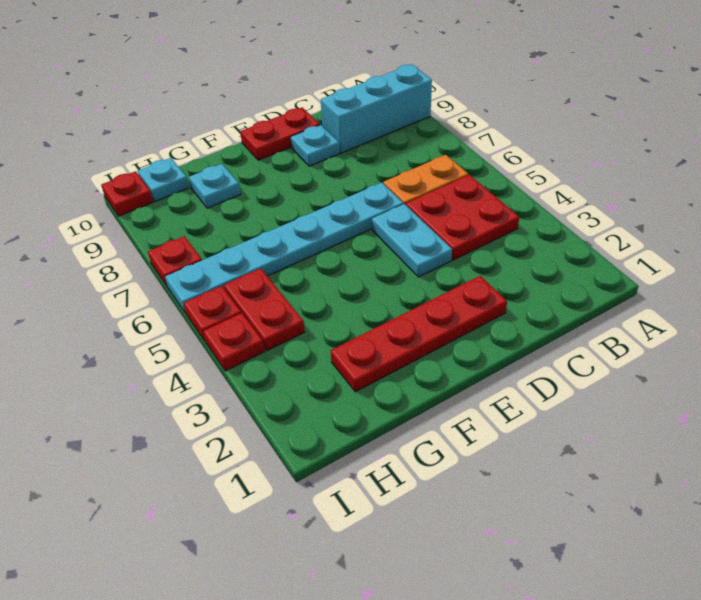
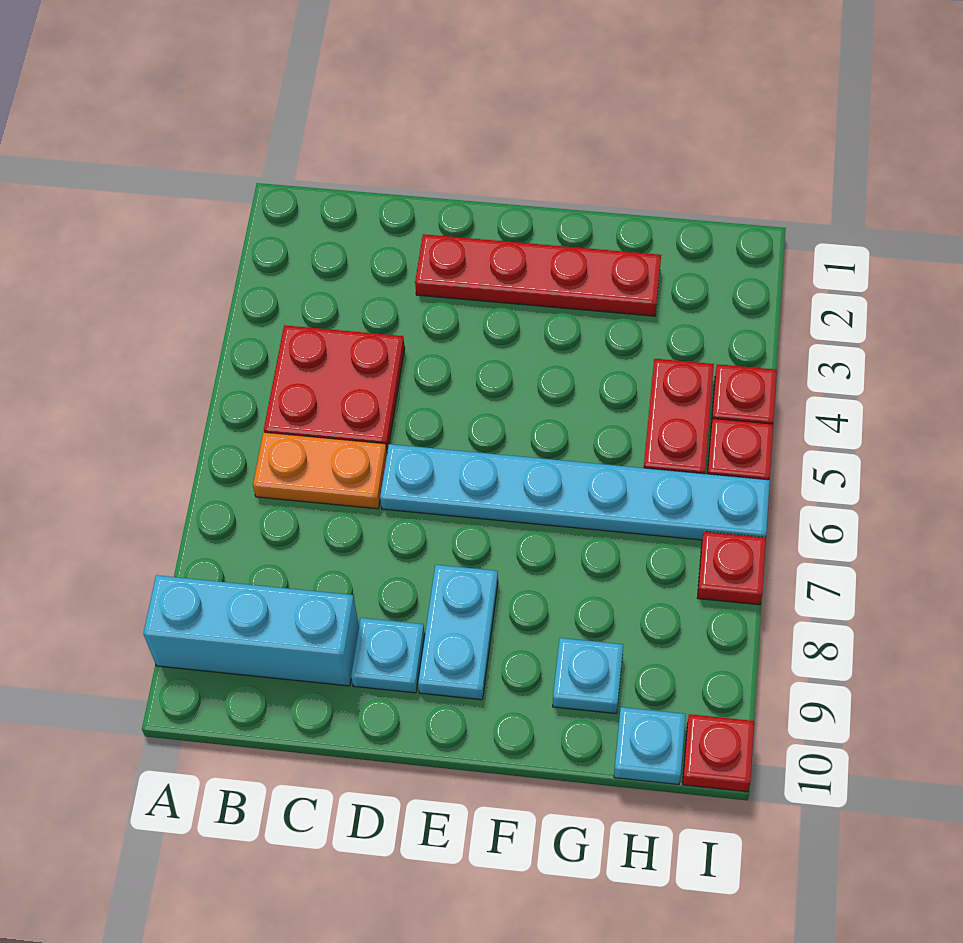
cyan 1x2 plate [372,204,452,277] -> cyan 1x2 plate moved to [418,565,498,700]
red 1x2 plate [240,107,320,160] -> none

